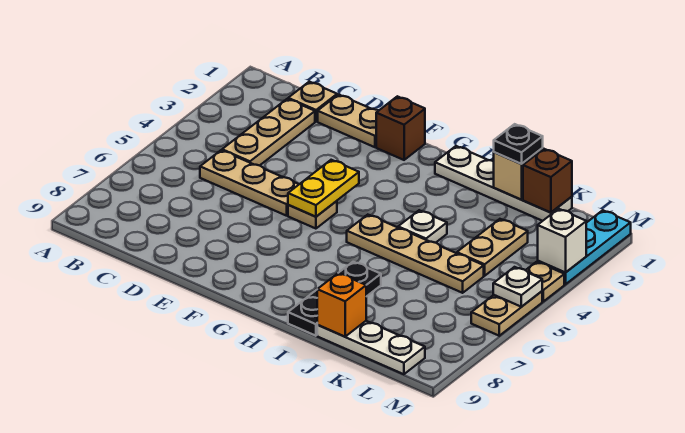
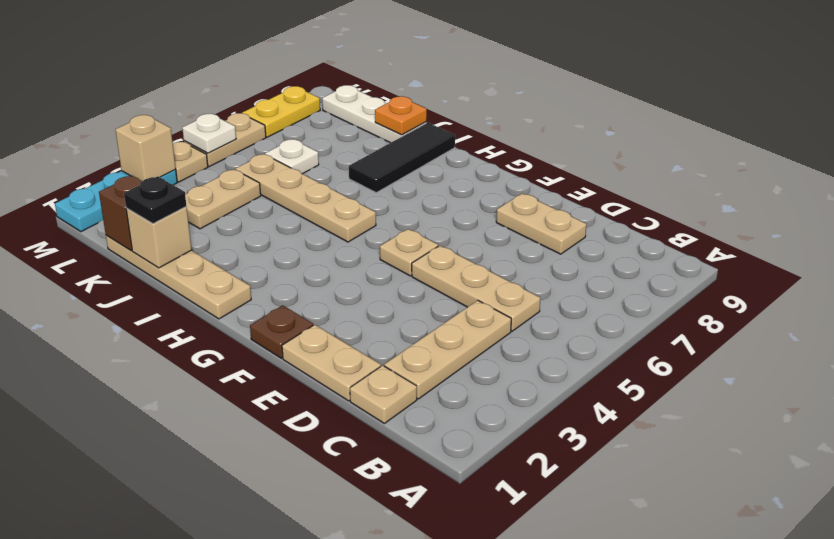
none -> tan 1x2 plate [496,194,587,254]
brown 1x1 brick [376,96,425,160] -> brown 1x1 plate [250,305,313,358]
yellow 1x2 plate [288,160,359,217] -> yellow 1x2 plate moved to [242,86,320,137]
white 1x4 plate [435,146,572,221] -> tan 1x4 plate [106,235,251,319]
white 1x1 plate [398,210,447,243] -> white 1x1 plate moved to [265,139,319,174]
black 1x3 plate [288,262,381,336] -> black 1x3 tile [349,123,455,193]
orange 1x1 brick [317,273,366,336] -> orange 1x1 plate [375,96,427,135]
white 1x1 brick [538,209,586,272] -> tan 1x1 brick [115,115,176,181]

